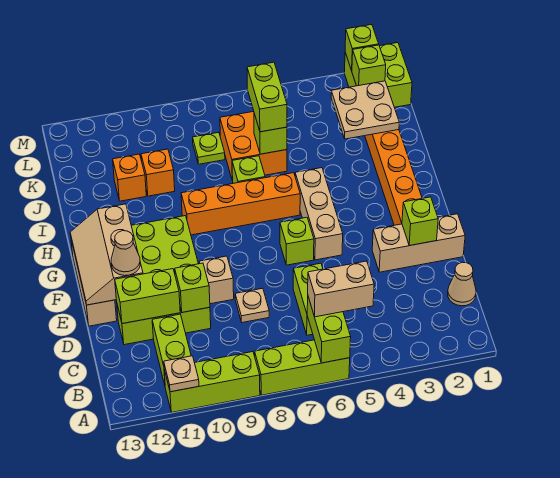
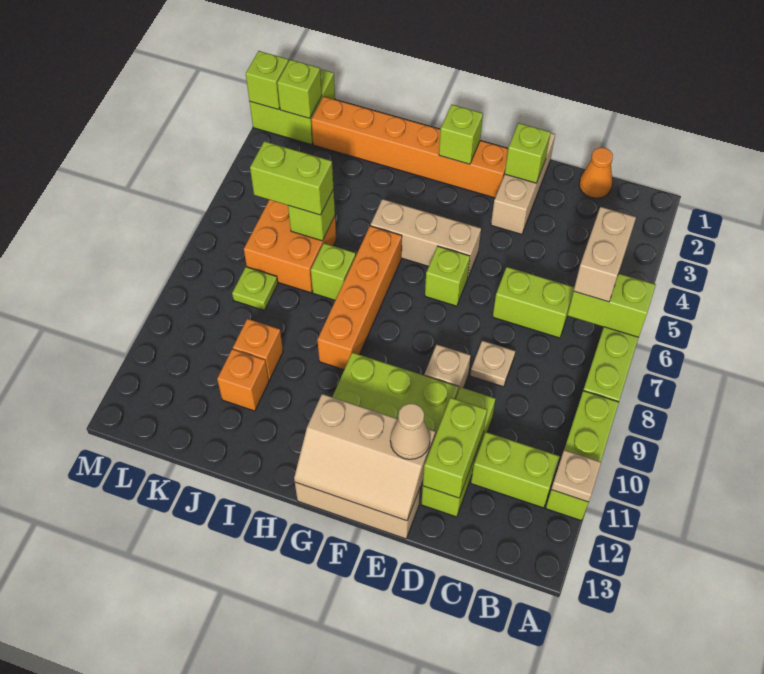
tan 1x1 cone [448,262,476,306] -> orange 1x1 cone [579,148,613,198]
lime 1x1 brick [175,263,210,312] -> lime 1x1 brick moved to [439,105,483,164]
tan 2x2 plate [331,81,399,139] -> none

